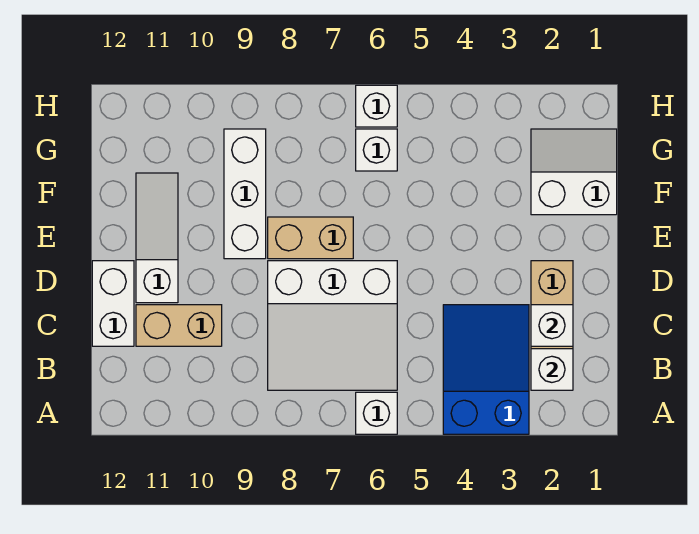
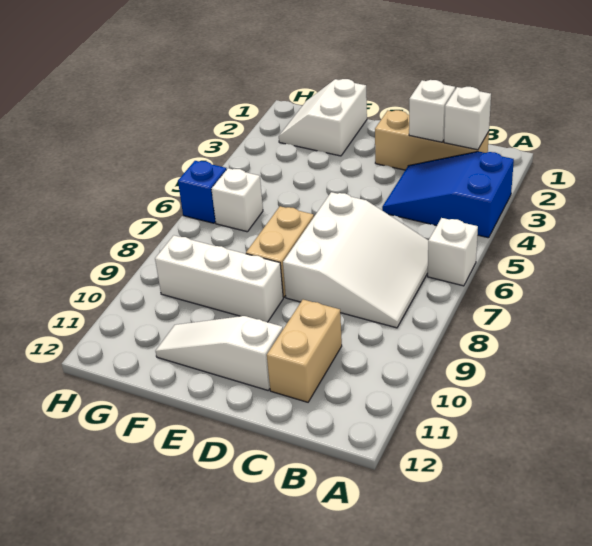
white 1x2 brick [92,261,134,346] -> none
white 1x1 brick [356,85,397,127] -> blue 1x1 brick [178,161,226,223]

